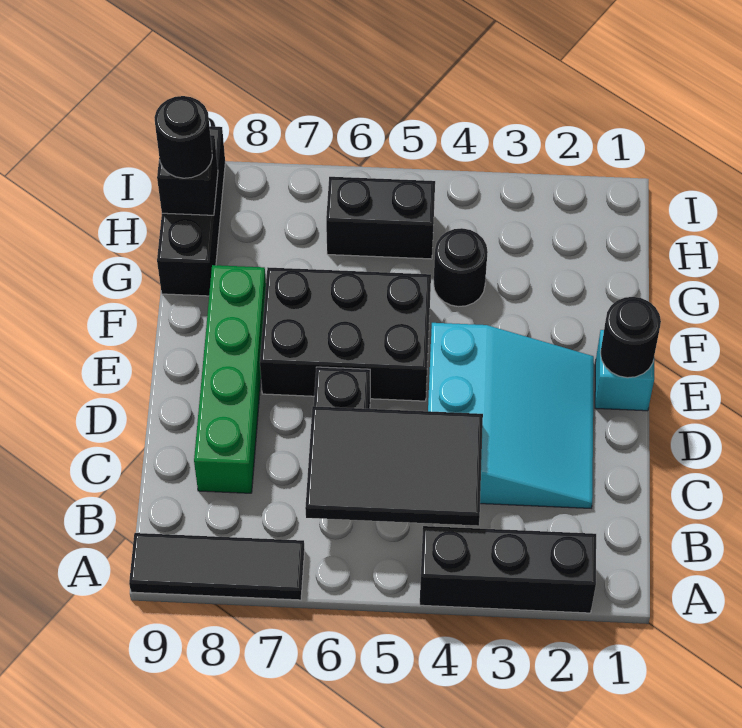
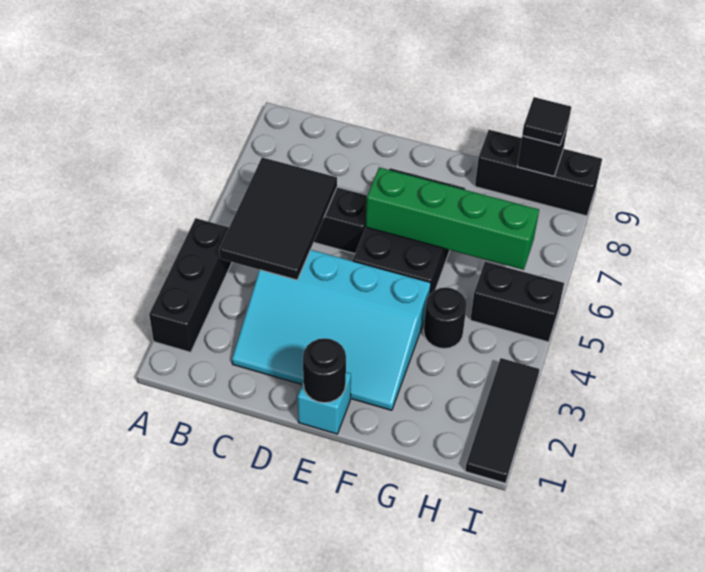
black 1x3 tile [129,533,305,600] -> black 1x3 tile moved to [465,358,540,483]
cyan 3x3 slope [428,323,594,508] -> cyan 3x4 slope [232,250,431,410]
green 1x4 brick [194,265,266,493] -> green 1x4 brick moved to [366,167,539,270]
black 1x2 brick [326,177,435,259] -> black 1x2 brick turned to [470,262,564,342]
black 1x1 round brick [154,96,212,178] -> black 1x1 tile [522,97,571,145]

